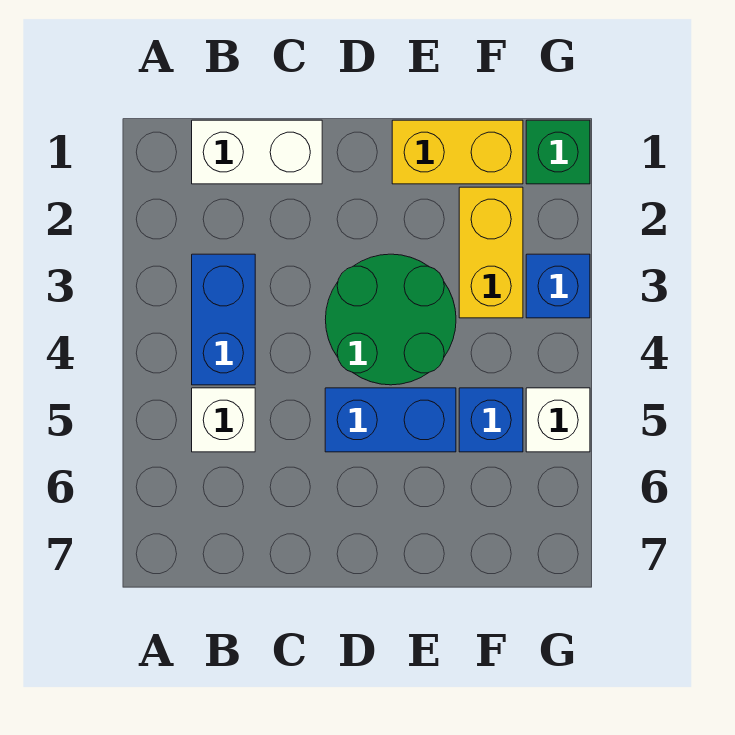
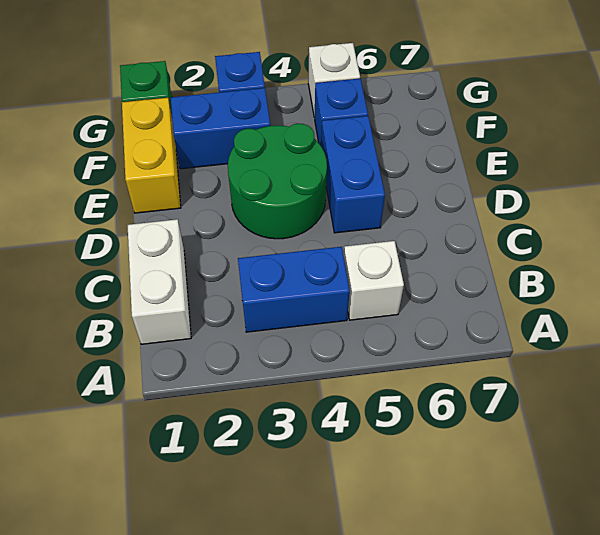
yellow 1x2 brick [459,187,523,318] -> blue 1x2 brick [171,88,270,169]

